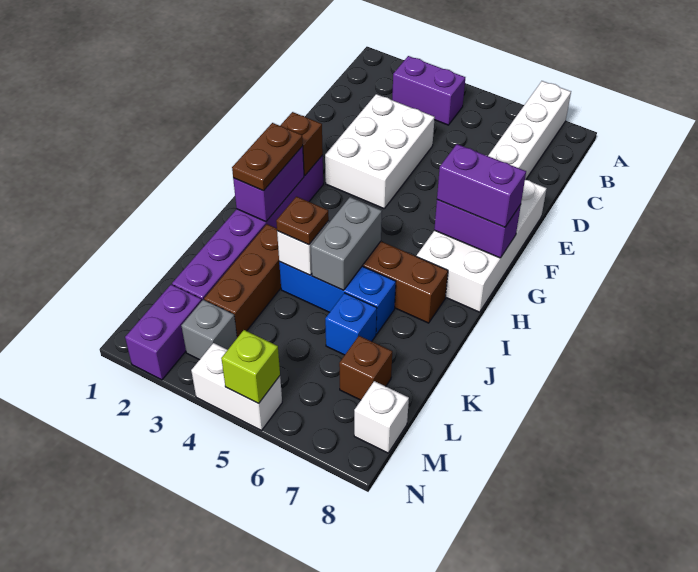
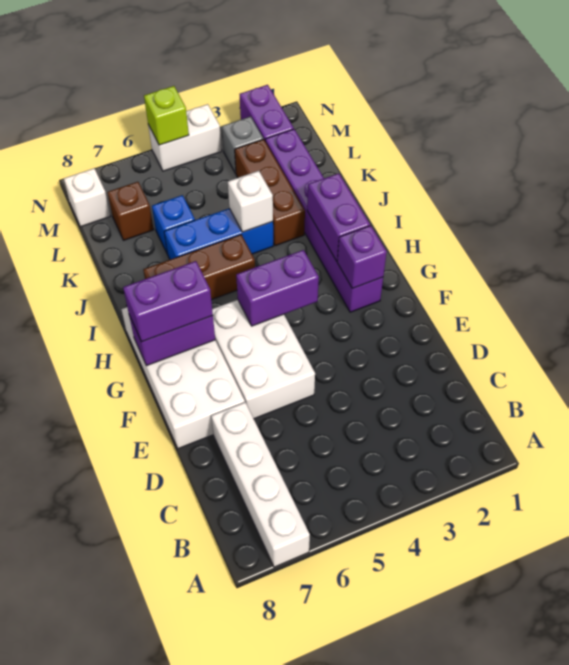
purple 1x2 brick [392,56,465,125] -> purple 1x2 brick moved to [236,250,319,326]
white 2x3 brick [325,94,435,209] -> white 2x3 brick moved to [212,300,315,419]
brown 1x1 brick [280,112,323,176] -> purple 1x1 brick [337,226,387,288]
brown 1x2 plate [232,123,303,191] -> none
grey 1x2 brick [311,197,382,290] -> none
brown 1x1 plate [276,197,329,245] -> none

